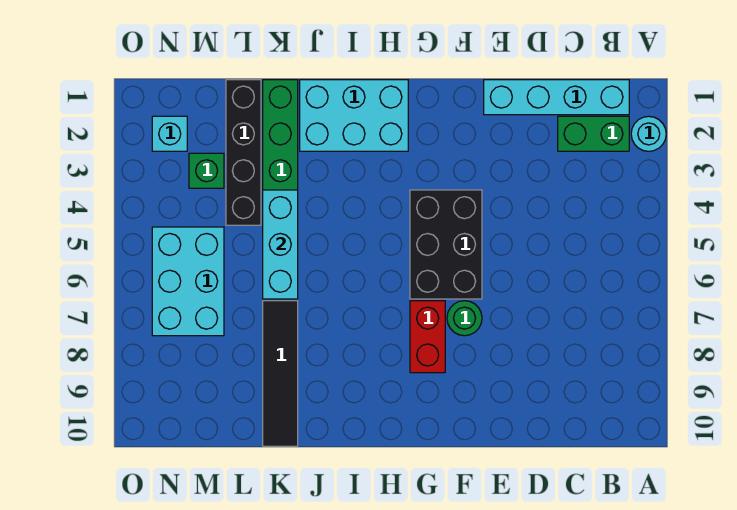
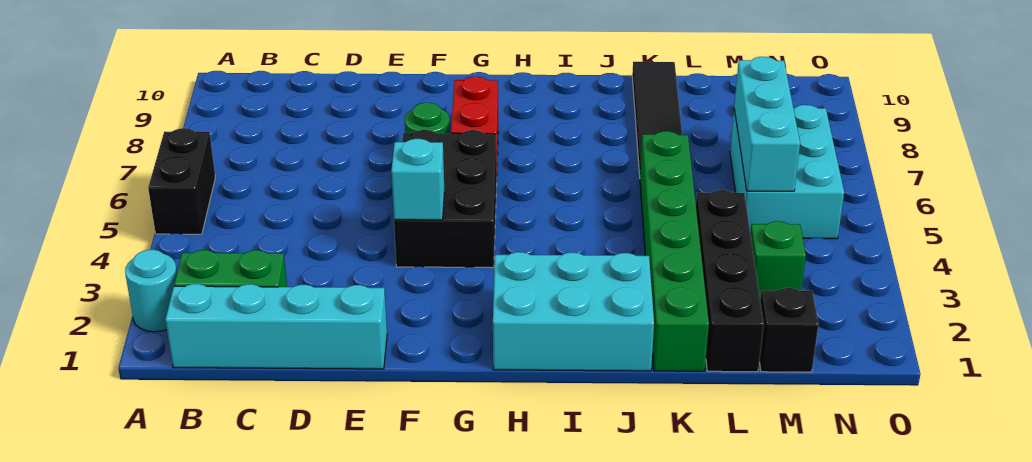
none -> black 1x2 brick [148,128,215,234]
cyan 1x3 brick [263,190,298,299] -> cyan 1x3 brick moved to [734,57,800,191]
none -> black 1x1 brick [759,288,818,372]
cyan 1x1 brick [152,116,187,151] -> cyan 1x1 brick moved to [391,139,444,220]

